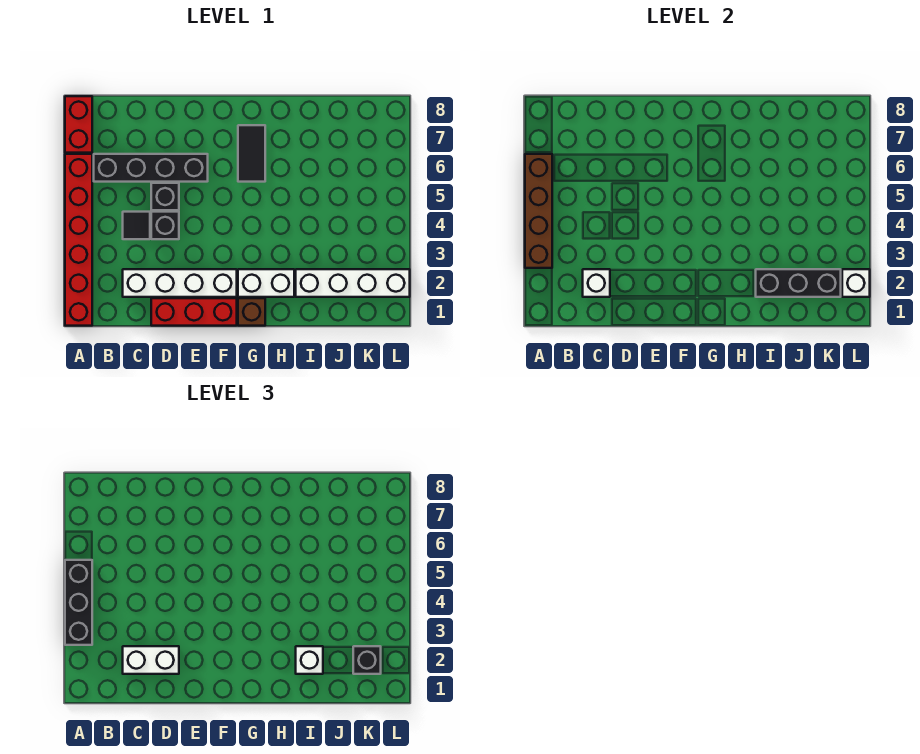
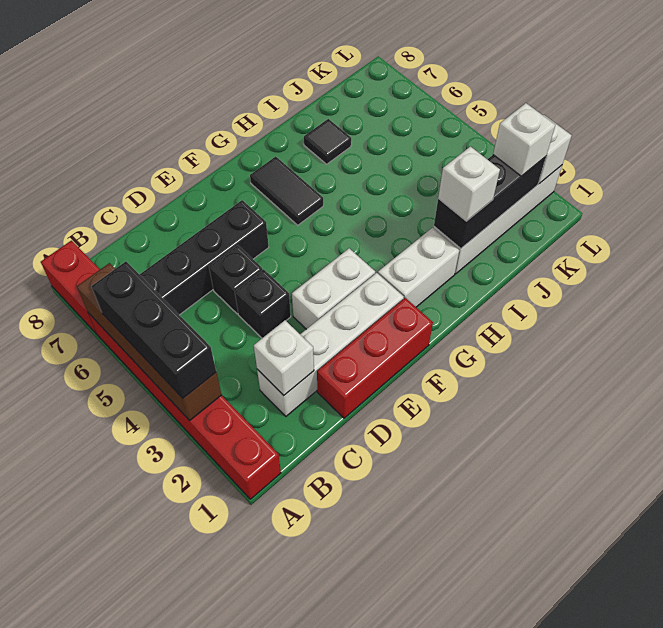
white 1x2 brick [123,646,179,674] -> white 1x2 brick moved to [292,248,375,329]
black 1x1 tile [123,212,150,239] -> black 1x1 tile moved to [304,119,351,164]
brown 1x1 brick [238,298,265,326] -> none
black 1x1 brick [353,646,381,674] -> white 1x1 brick [493,103,555,176]

